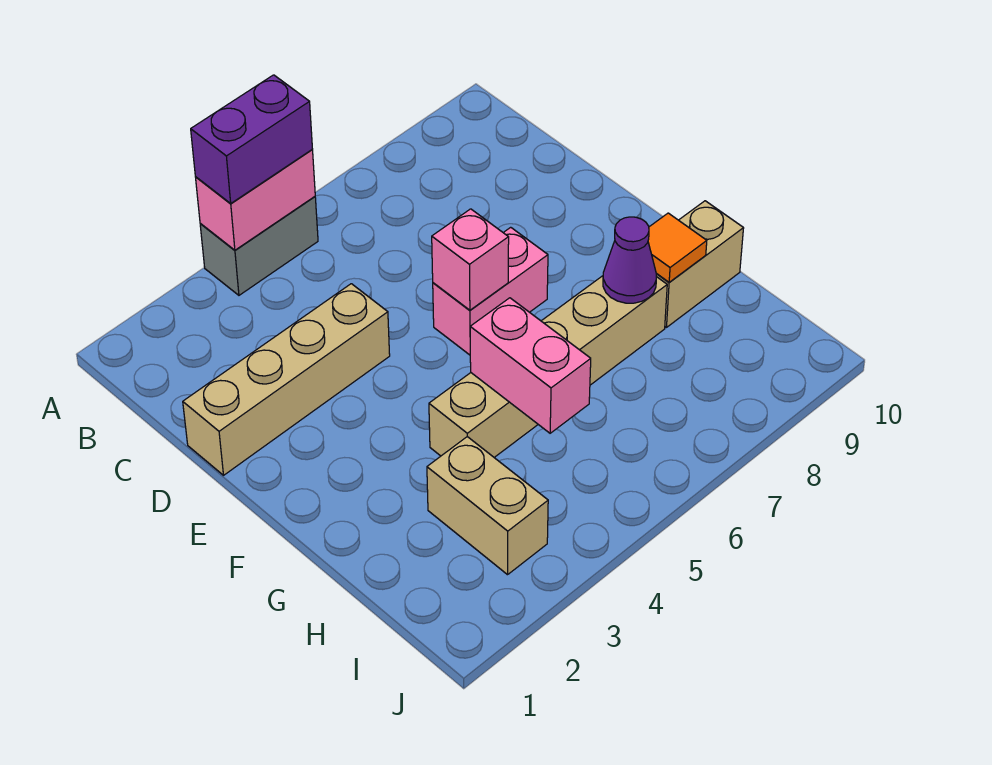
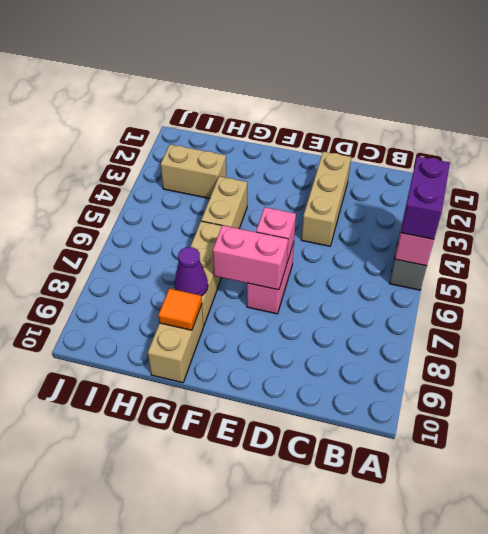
tan 1x4 brick [183,284,390,475] -> tan 1x3 brick [301,152,351,246]
pink 1x2 brick [470,298,591,433] -> pink 1x2 brick moved to [213,225,288,290]

